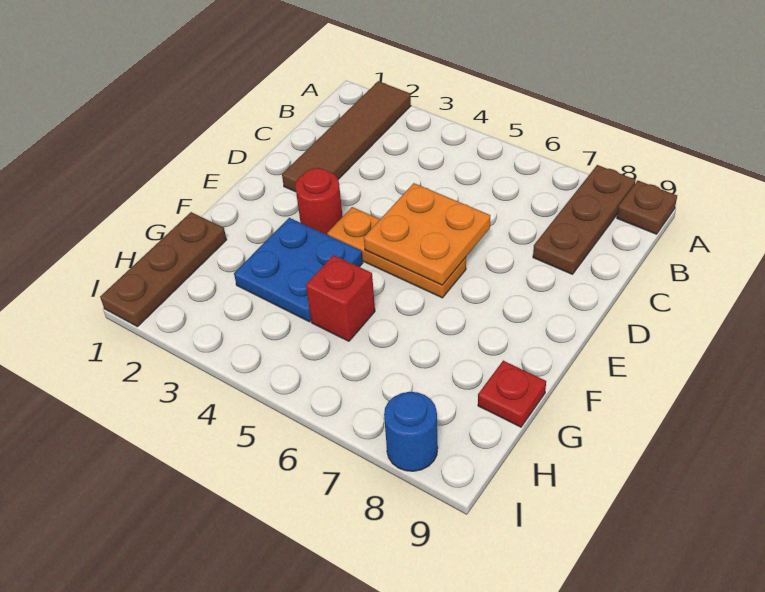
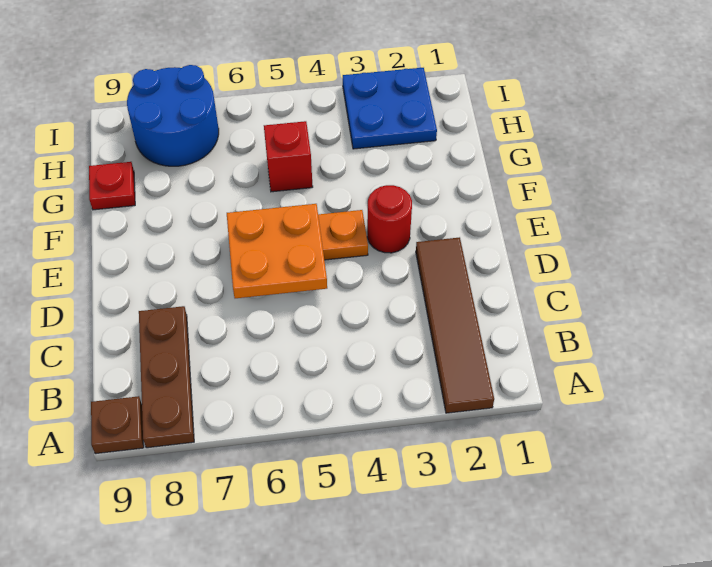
blue 2x2 plate [234,218,363,322] -> blue 2x2 plate moved to [343,68,437,149]
brown 1x3 plate [100,212,226,327] -> none
blue 1x1 round brick [384,392,438,471] -> blue 2x2 round brick [127,65,219,166]

